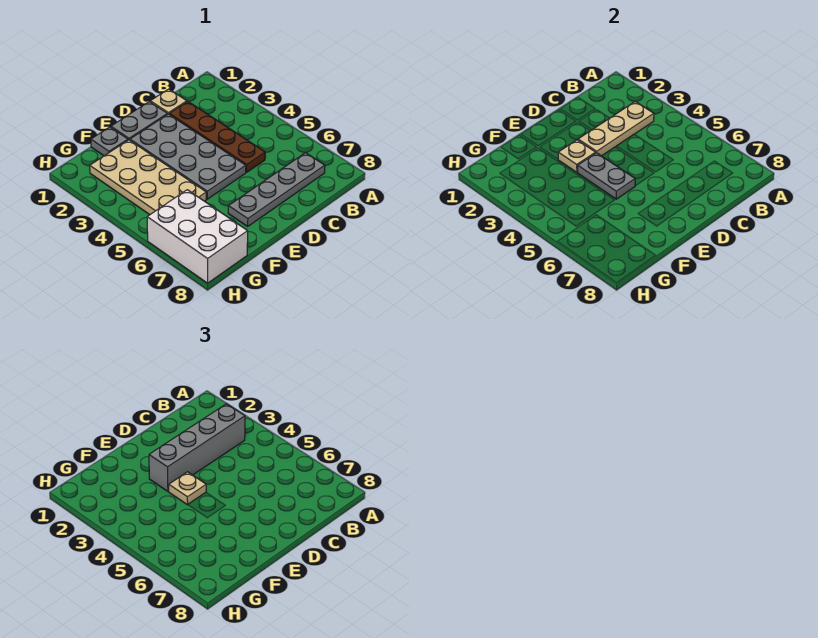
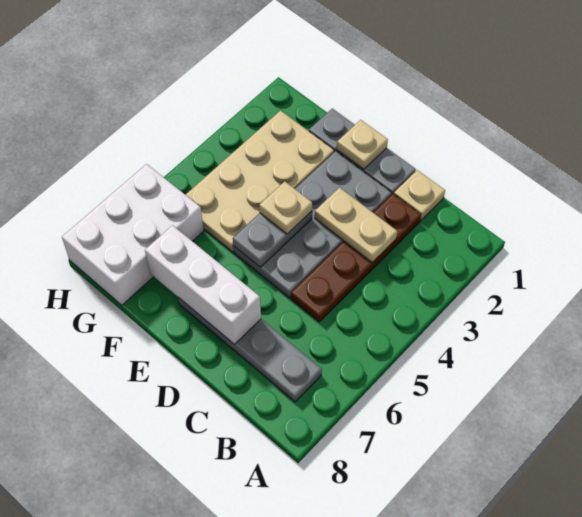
tan 1x3 plate [578,101,654,156] -> tan 1x2 plate [315,188,397,262]
grey 1x4 brick [149,404,245,491] -> none
none -> white 1x3 brick [145,225,261,345]
tan 1x1 plate [558,140,596,172] -> tan 1x1 plate moved to [337,120,388,169]

